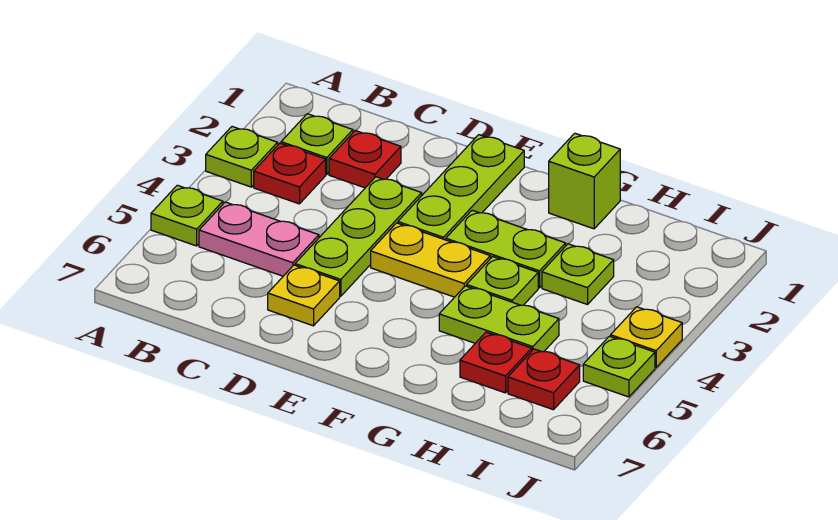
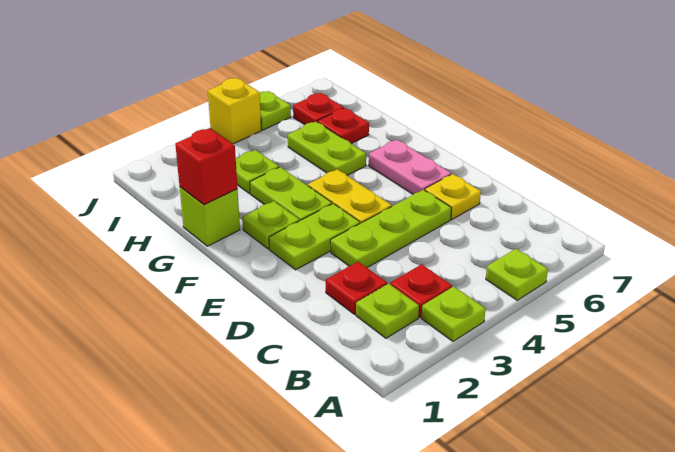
pink 1x2 plate [199,202,319,276] -> pink 1x2 plate moved to [369,140,451,194]
lime 1x3 plate [398,135,524,240] -> lime 1x2 plate [269,204,360,270]
none -> red 1x1 brick [175,128,238,205]
lime 1x1 plate [467,257,538,305] -> lime 1x1 plate moved to [242,201,300,249]
yellow 1x1 plate [611,307,682,367] -> yellow 1x1 brick [208,78,261,144]

